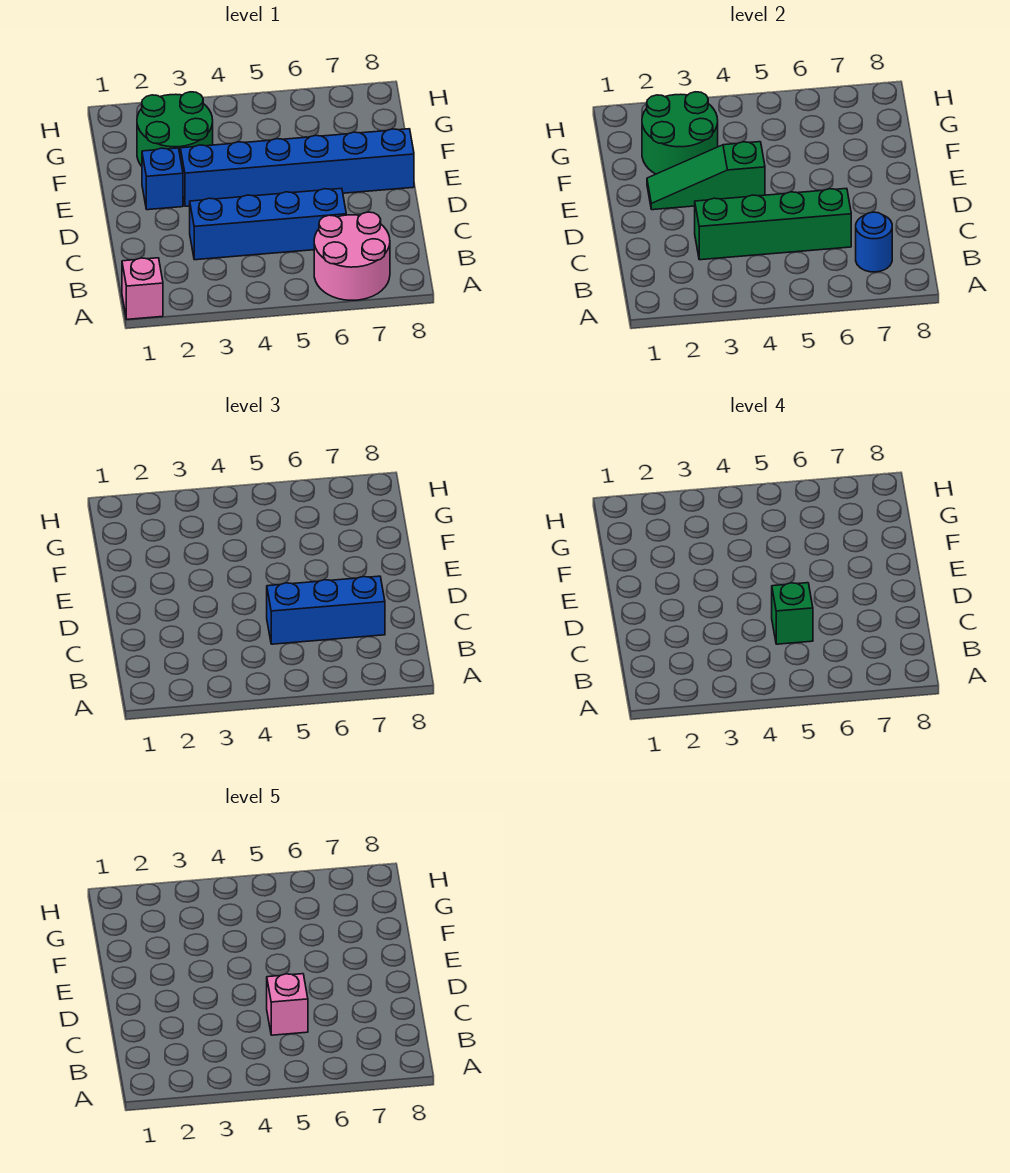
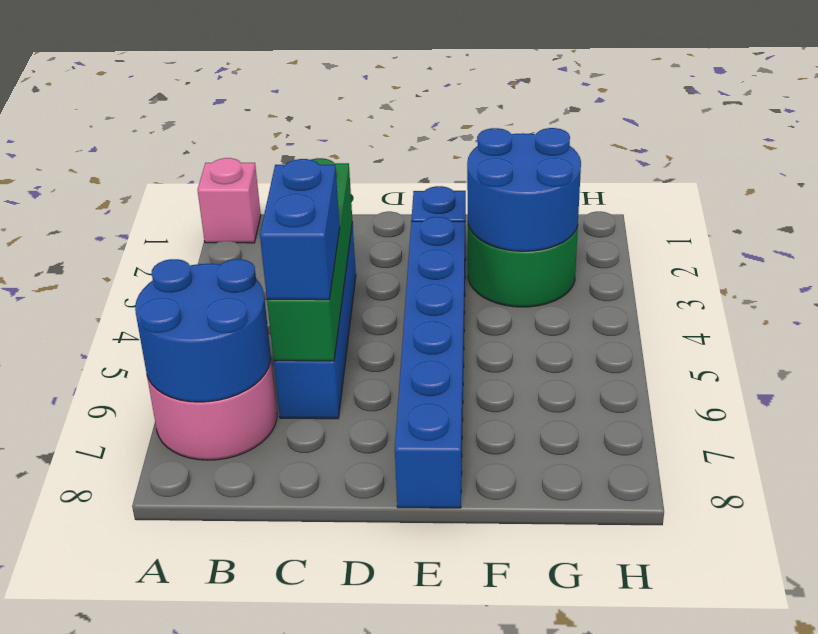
blue 1x1 round brick [856,212,892,272] -> blue 2x2 round brick [135,259,271,402]
blue 1x3 brick [267,576,385,644] -> blue 1x2 brick [260,159,340,300]
green 1x1 brick [772,583,813,644] -> none
pink 1x1 brick [267,974,308,1035] -> none
green 1x3 slope [647,142,765,210] -> none
green 2x2 round brick [642,92,718,174] -> blue 2x2 round brick [467,128,581,251]

